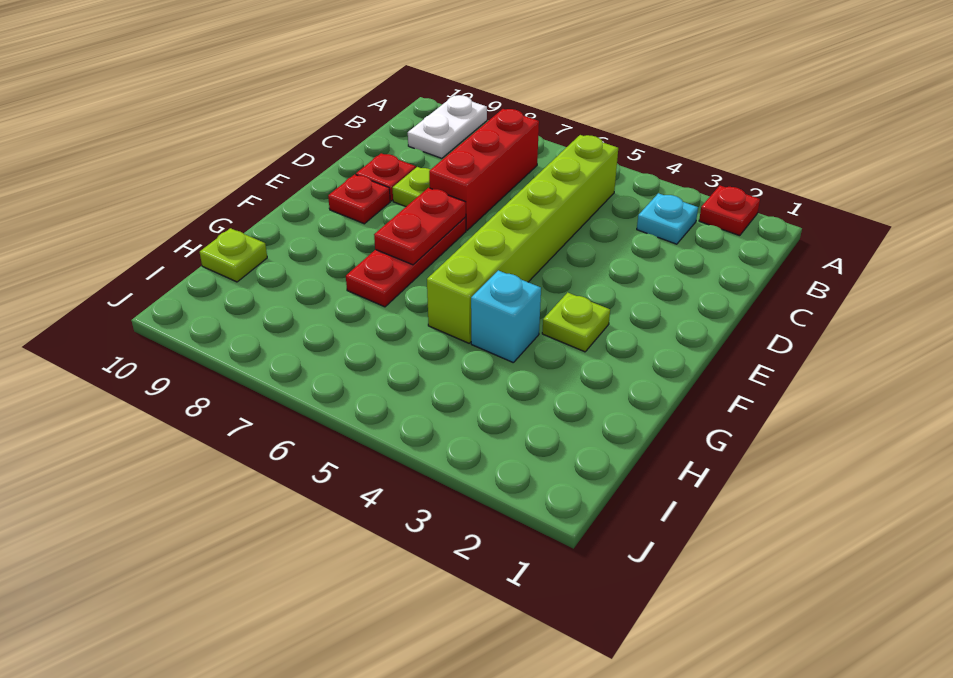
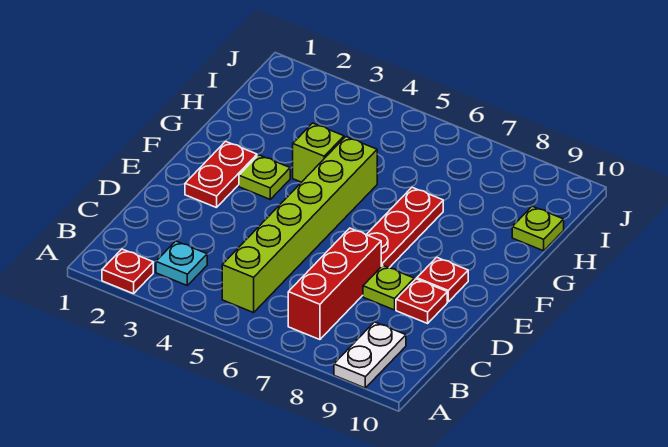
red 1x2 plate [374,188,466,265] -> red 1x2 plate moved to [185,141,257,208]
cyan 1x1 brick [471,270,541,362] -> lime 1x1 brick [293,123,344,182]

